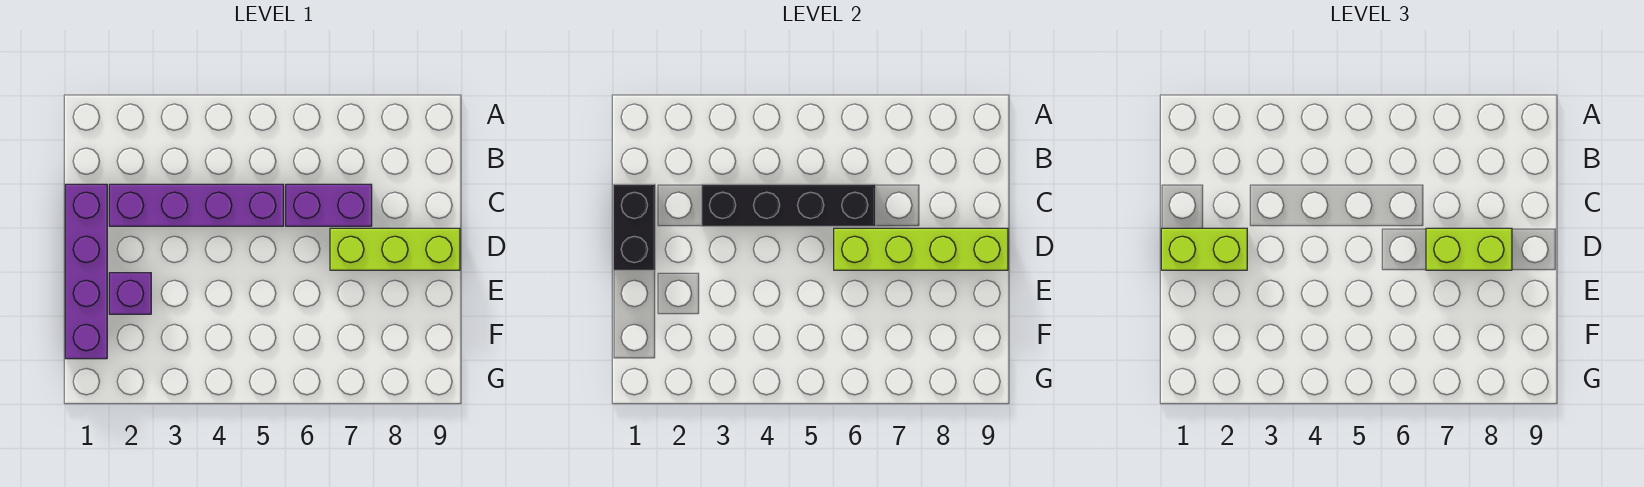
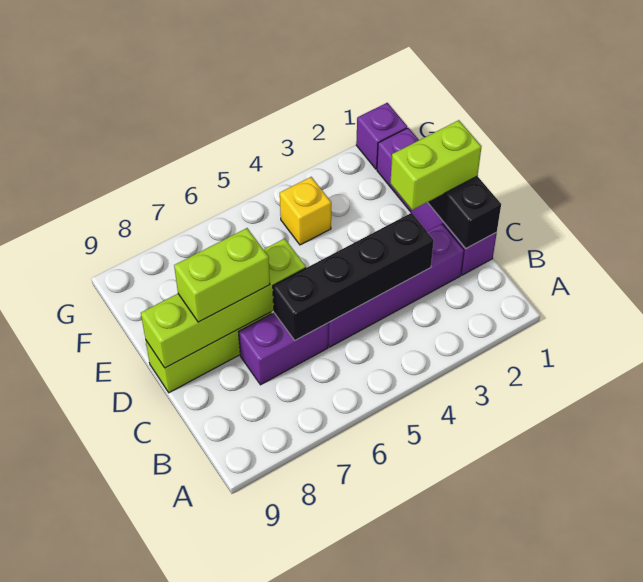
purple 1x1 brick [109,273,151,314] -> purple 1x1 brick moved to [356,103,407,169]
none -> yellow 1x1 brick [280,177,331,245]

